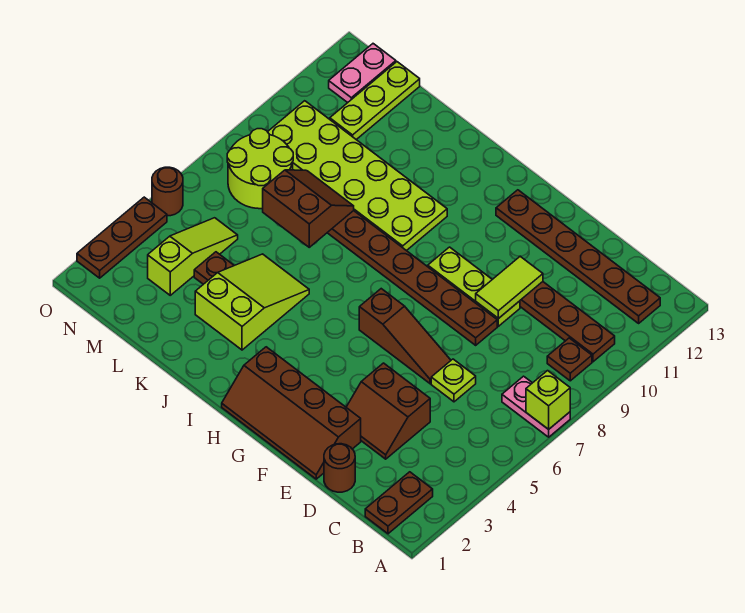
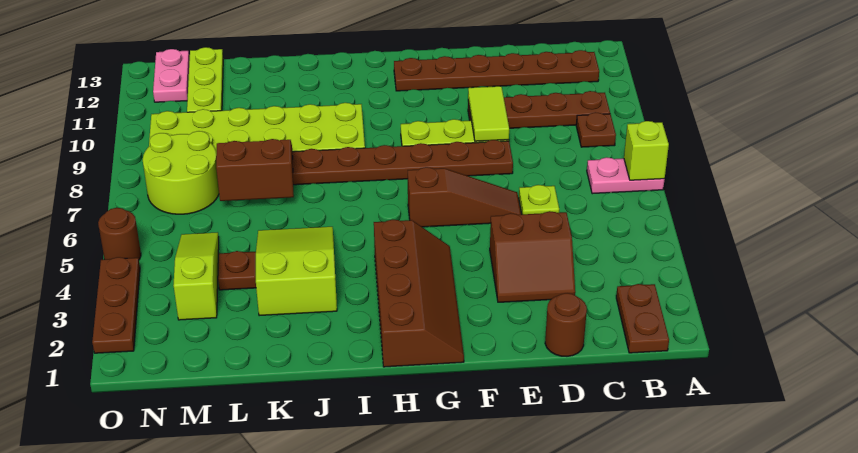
brown 2x4 slope [222,347,361,479] -> brown 2x4 slope turned to [374,219,464,367]

